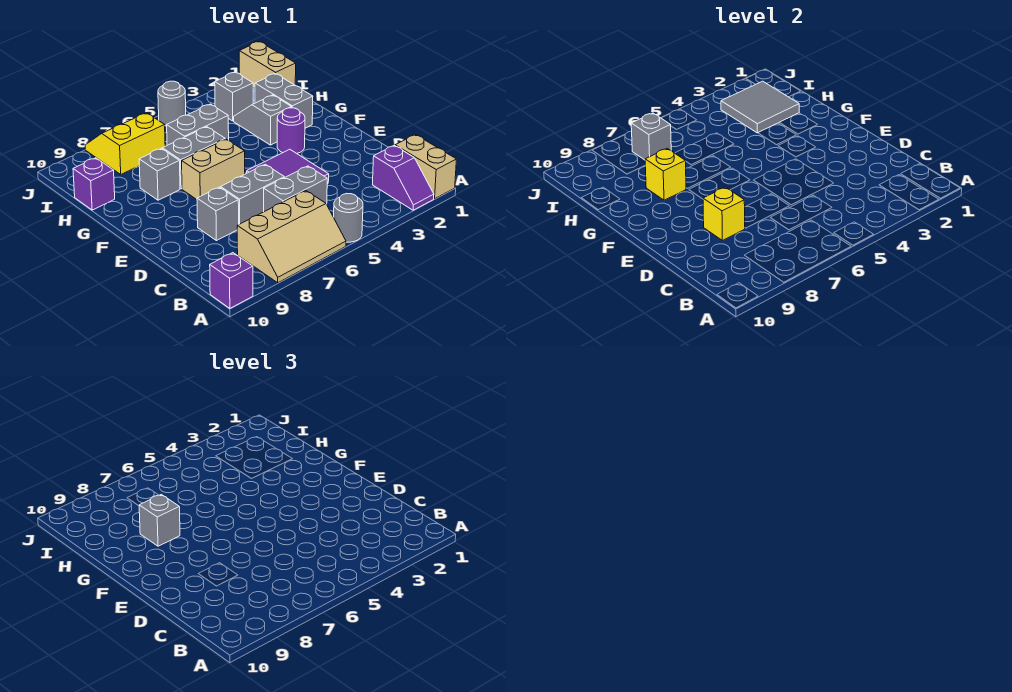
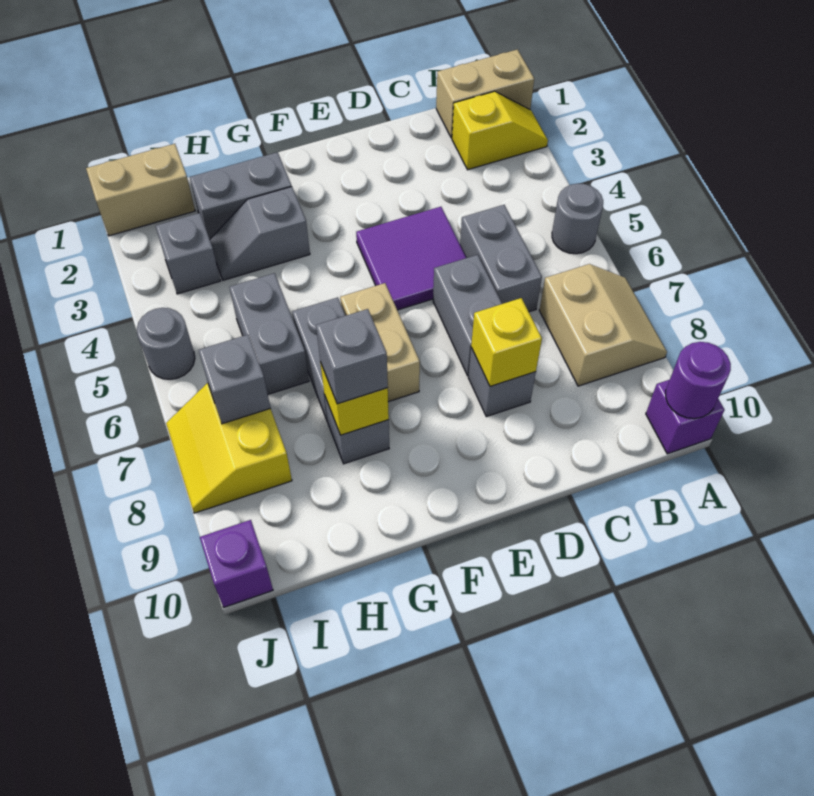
purple 1x2 slope [373,146,434,210] -> yellow 1x2 slope [452,91,548,170]
tan 2x3 slope [237,191,346,283] -> tan 2x2 slope [539,264,667,386]
purple 1x1 round brick [277,108,305,153] -> purple 1x1 round brick moved to [666,342,731,419]
grey 2x2 tile [721,81,799,133] -> none
purple 1x1 brick [73,158,115,210] -> purple 1x1 brick moved to [200,520,273,607]

